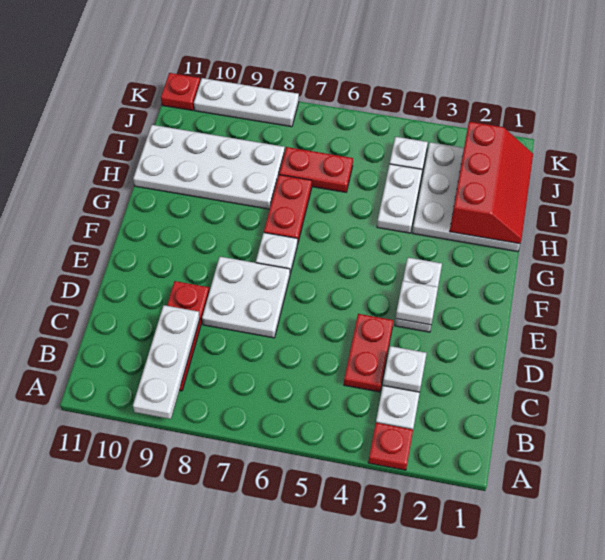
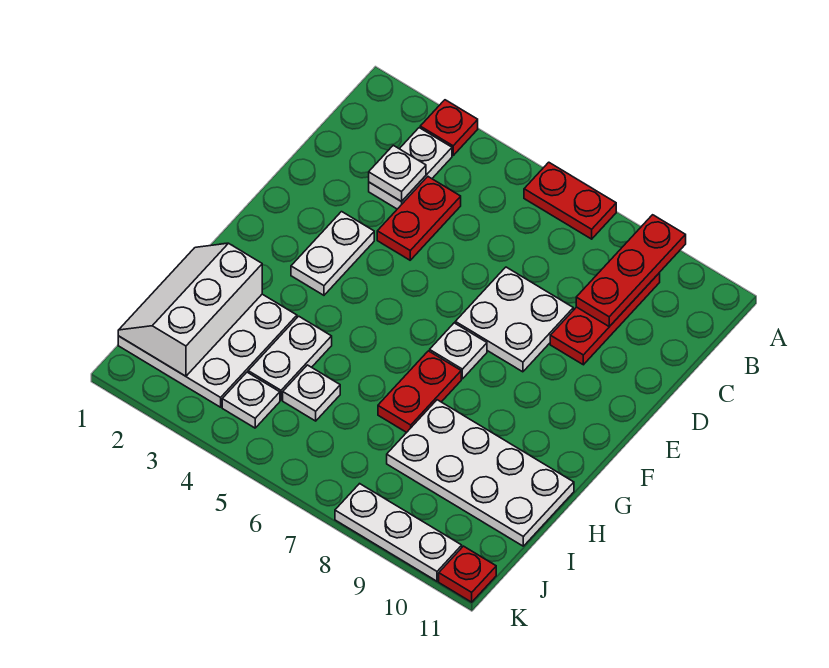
white 1x3 plate [133,305,200,419] -> red 1x3 plate [576,215,686,327]
white 1x1 plate [396,281,438,325] -> white 1x1 plate moved to [283,365,340,421]
red 2x3 slope [450,122,533,244] -> white 2x3 slope [118,243,262,376]
red 1x2 plate [279,147,353,192] -> red 1x2 plate moved to [524,162,616,239]

